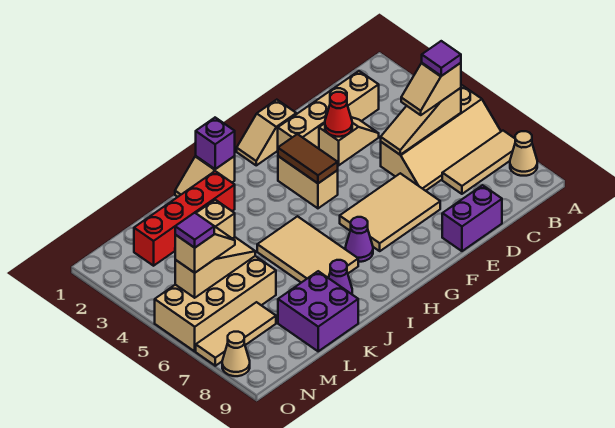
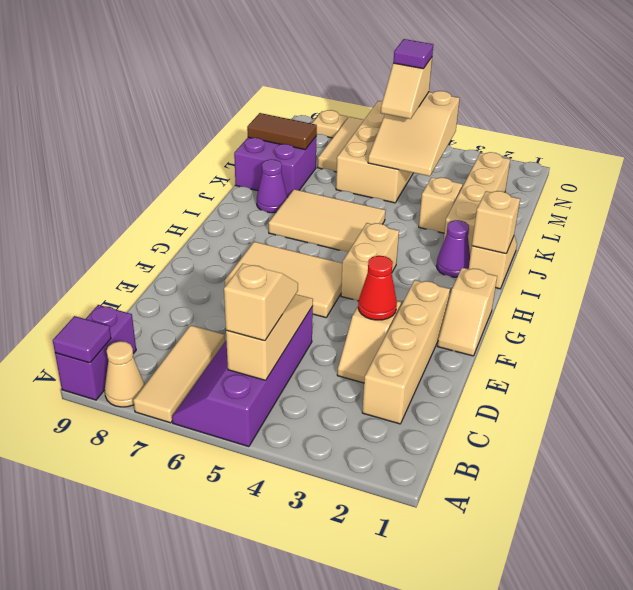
tan 2x4 slope [381,85,501,191] -> purple 2x4 slope [172,306,313,447]
purple 1x1 tile [422,41,461,76] -> purple 1x1 tile moved to [53,316,111,363]
purple 1x2 brick [442,185,502,251] -> purple 1x2 brick moved to [55,305,136,400]
tan 2x3 tile [340,173,440,251] -> tan 2x3 tile turned to [225,242,343,318]
tan 1x2 slope [237,100,296,165] -> tan 1x2 slope turned to [438,268,497,356]
tan 1x2 brick [278,156,338,208] -> tan 1x2 brick turned to [341,223,399,301]
brown 1x2 tile [278,134,338,183] -> brown 1x2 tile moved to [247,113,317,150]
purple 1x1 cone [346,217,373,262] -> purple 1x1 cone moved to [436,220,470,277]
purple 1x1 brick [196,118,235,169] -> tan 1x1 brick [472,191,520,254]
red 1x4 brick [134,171,235,266] -> tan 1x4 brick [443,152,510,255]
tan 1x3 slope [175,238,255,298] -> tan 2x3 slope [368,91,460,176]
tan 1x1 cone [222,332,250,376] -> tan 1x1 plate [312,110,348,138]

